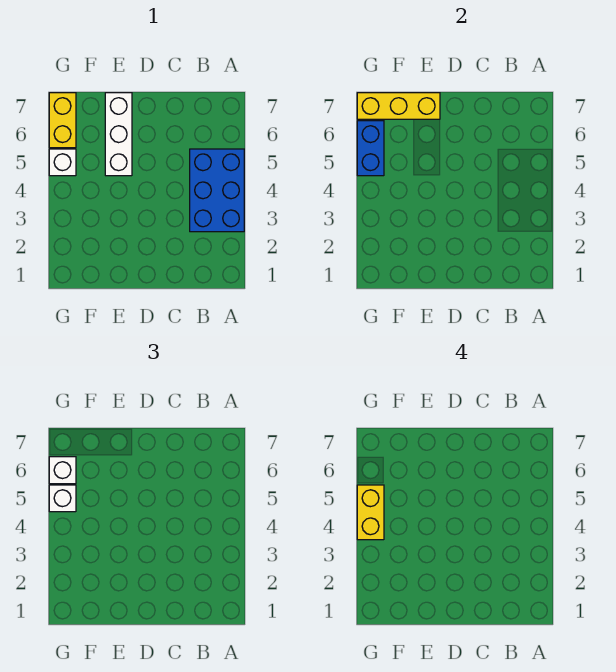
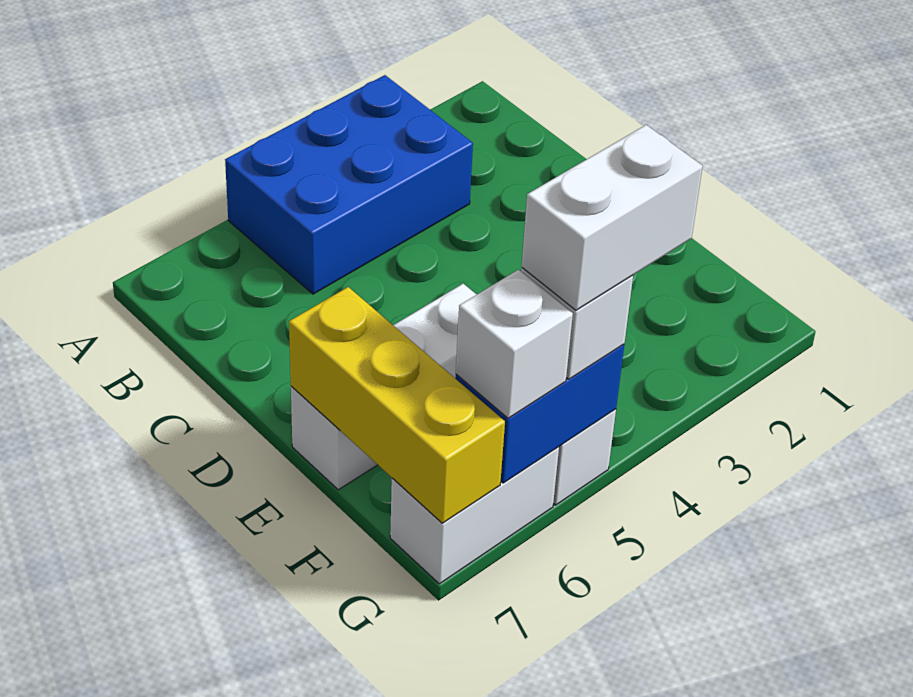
yellow 1x2 brick [357,485,384,540] -> white 1x2 brick [522,125,703,310]
yellow 1x2 brick [49,93,76,148] -> white 1x2 brick [390,447,559,584]

